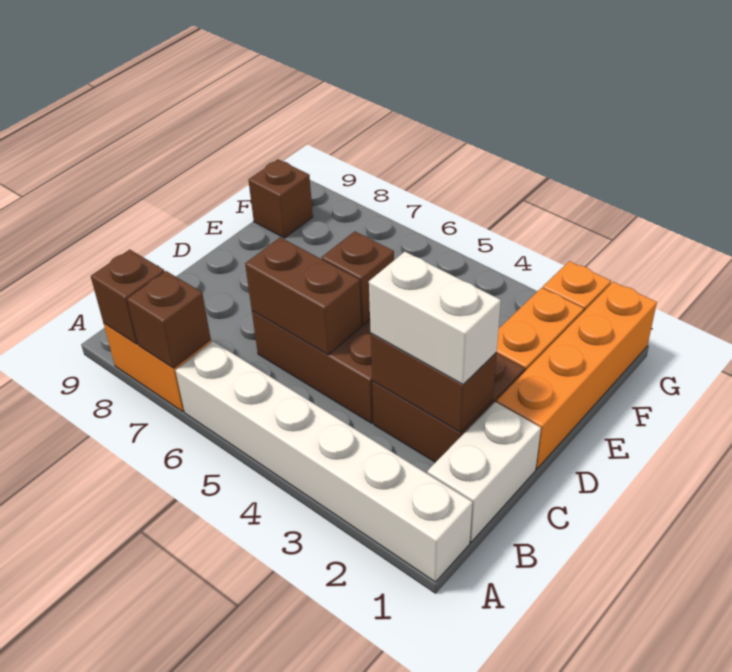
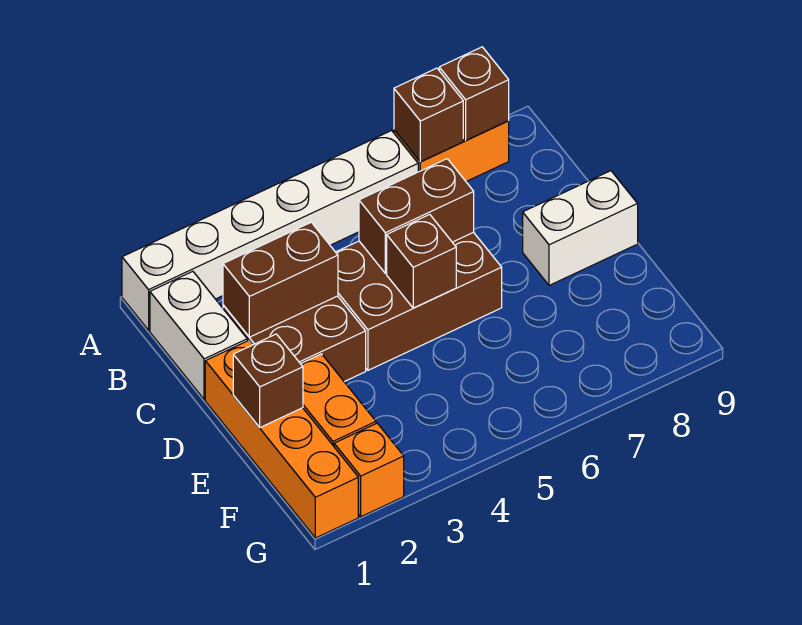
white 1x2 brick [369,252,501,384] -> white 1x2 brick moved to [523,171,638,285]
brown 1x1 brick [248,159,313,238] -> brown 1x1 brick moved to [233,334,303,427]

